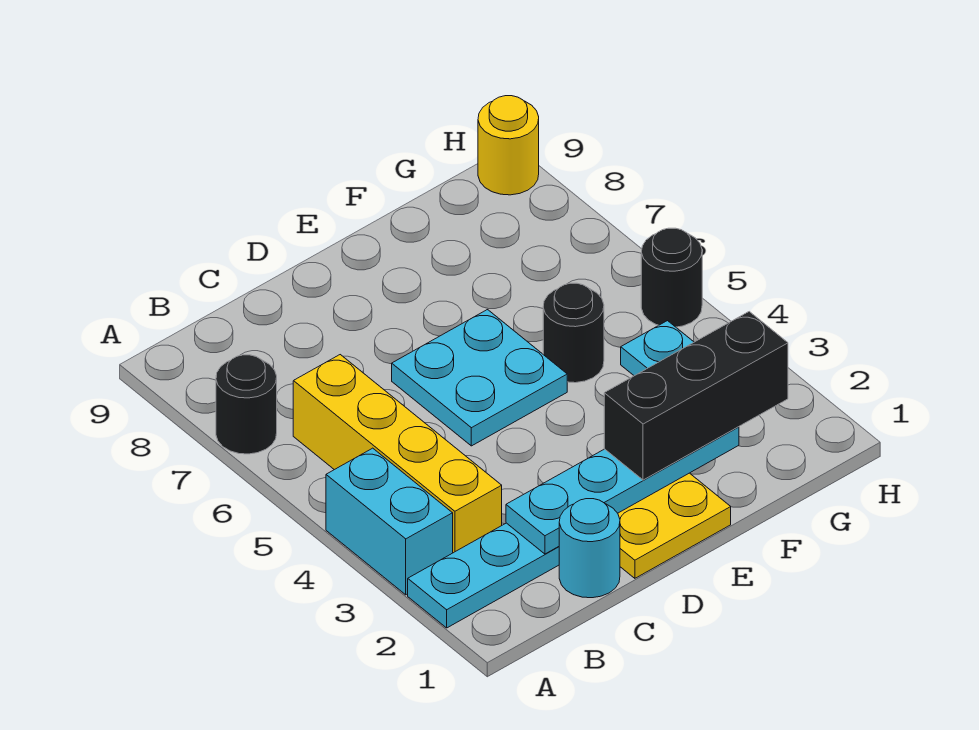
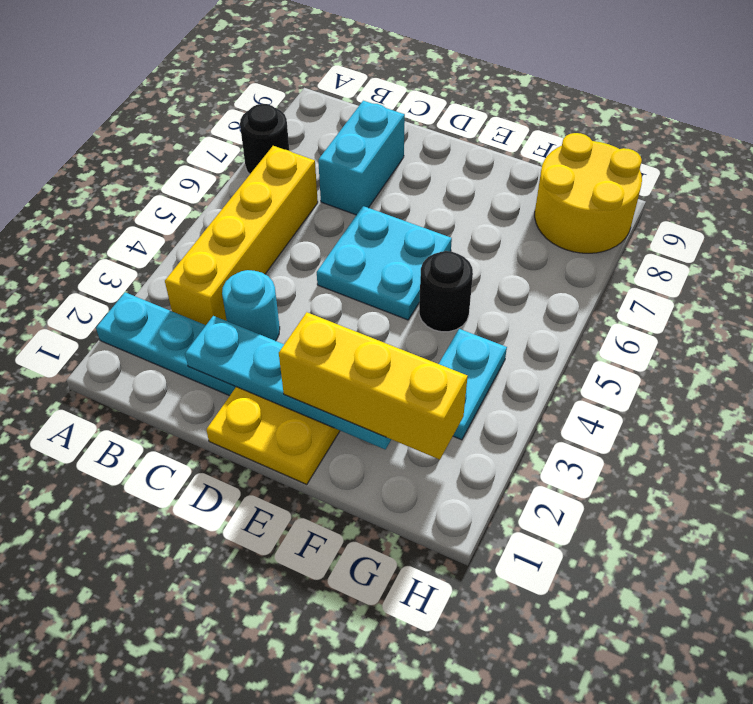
cyan 1x2 brick [326,448,453,595] -> cyan 1x2 brick moved to [318,101,405,215]
cyan 1x1 round brick [559,499,620,598] -> cyan 1x1 round brick moved to [222,270,280,341]
black 1x3 brick [604,312,788,480] -> yellow 1x3 brick [279,312,468,460]
black 1x1 round brick [641,228,702,327] -> none
yellow 1x1 round brick [478,96,539,195] -> yellow 2x2 round brick [535,133,642,253]

